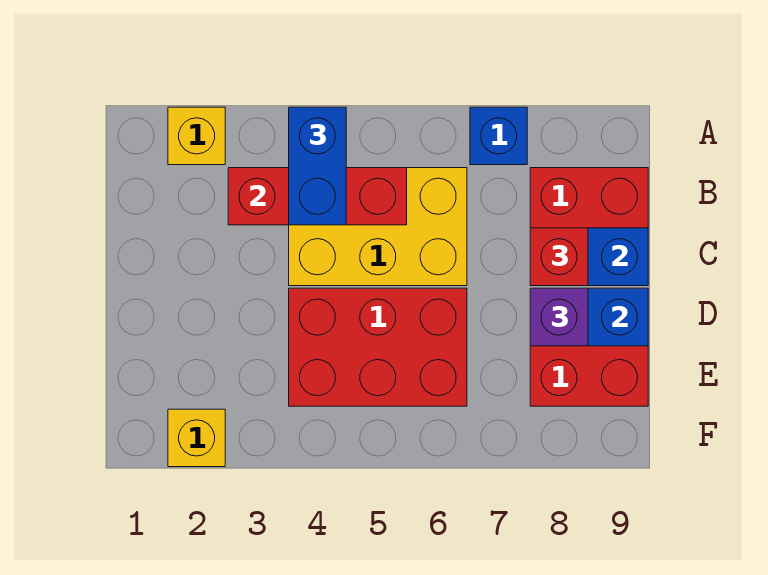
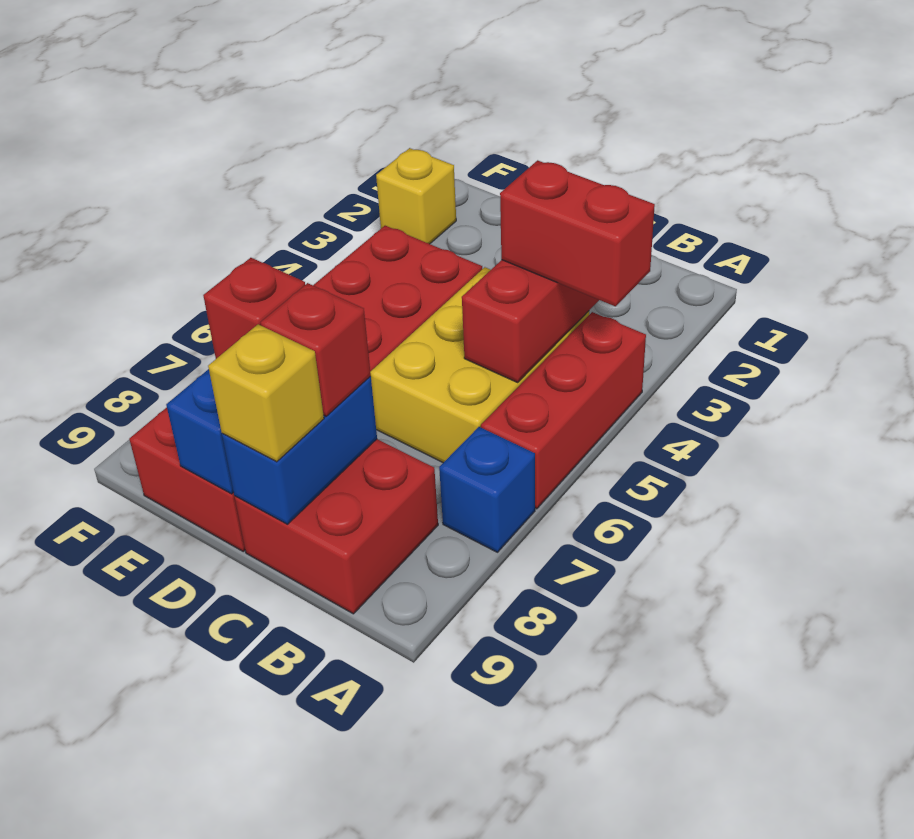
yellow 1x1 brick [168,107,225,165] -> yellow 1x1 brick moved to [208,324,324,462]
none -> red 1x3 brick [481,312,646,509]
blue 1x2 brick [289,107,346,225] -> red 1x2 brick [500,160,655,306]
purple 1x1 brick [530,288,588,346] -> red 1x1 brick [203,258,305,359]

